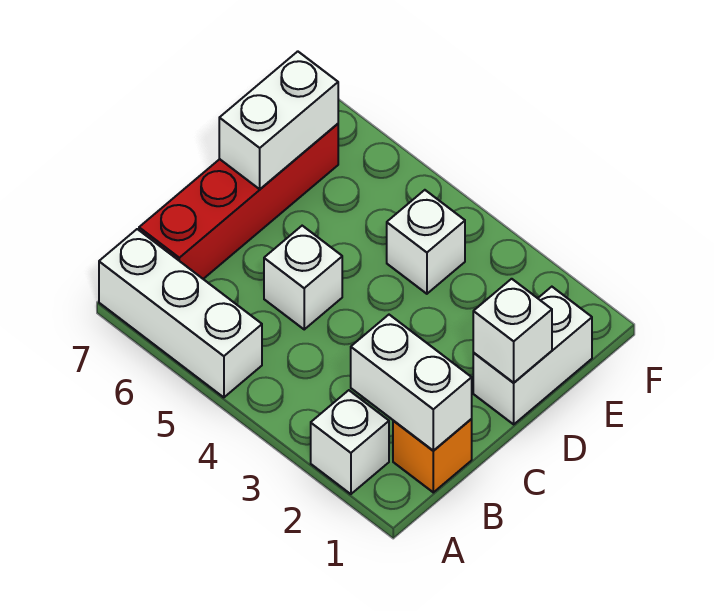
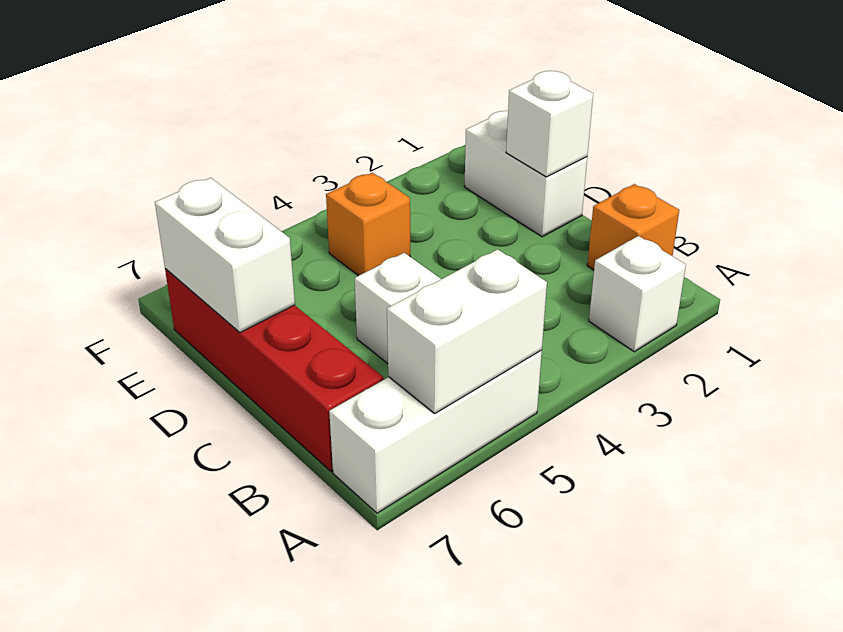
white 1x2 brick [351,315,472,451] -> white 1x2 brick moved to [387,249,547,413]
white 1x1 brick [387,190,465,294] -> orange 1x1 brick [326,173,410,276]

